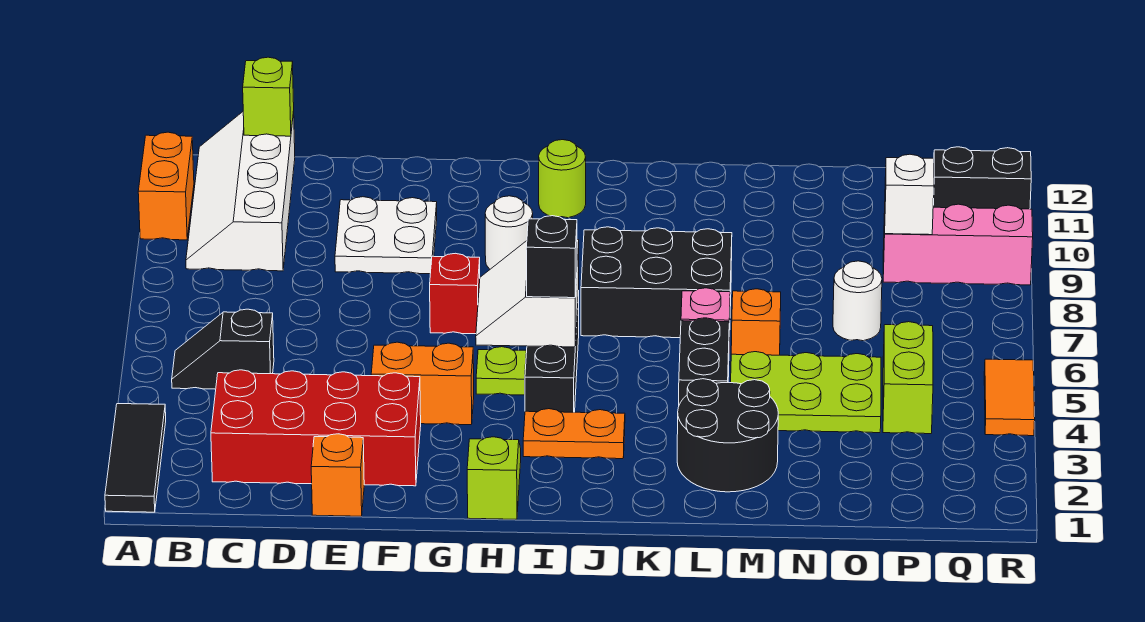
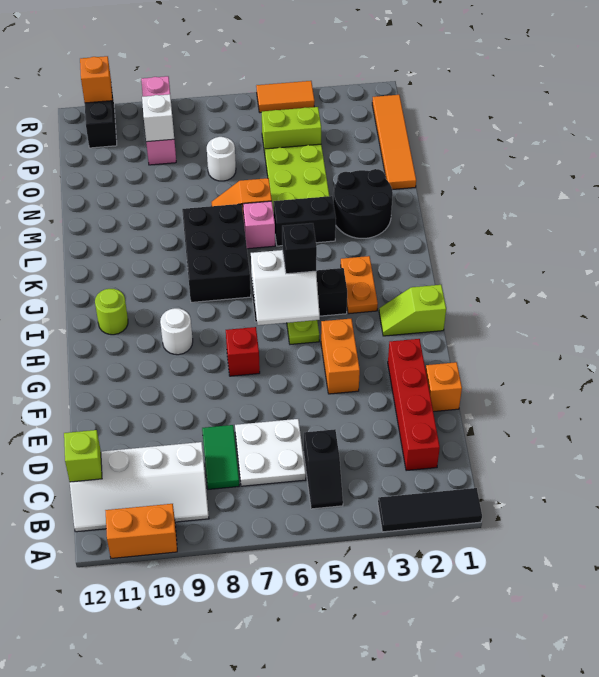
red 2x4 brick [211,370,421,486] -> red 1x4 brick [388,339,440,471]
none -> green 1x2 tile [202,425,239,489]
white 2x2 plate [335,197,437,274] -> white 2x2 plate moved to [235,419,306,486]
none -> orange 1x4 tile [372,95,416,189]
none -> orange 1x1 brick [80,56,112,103]

